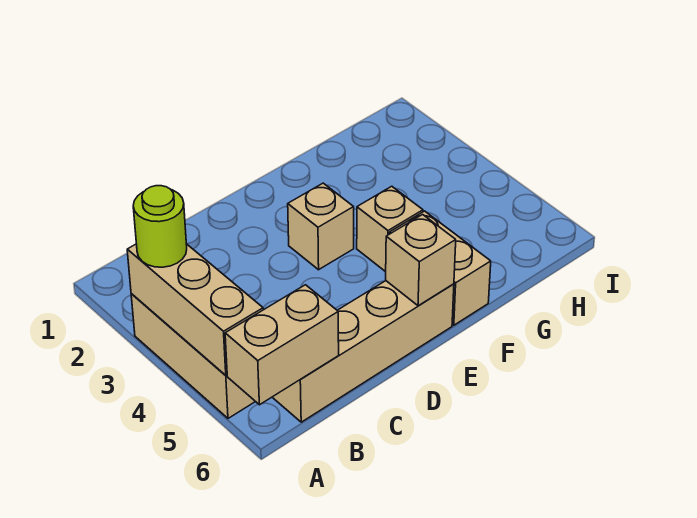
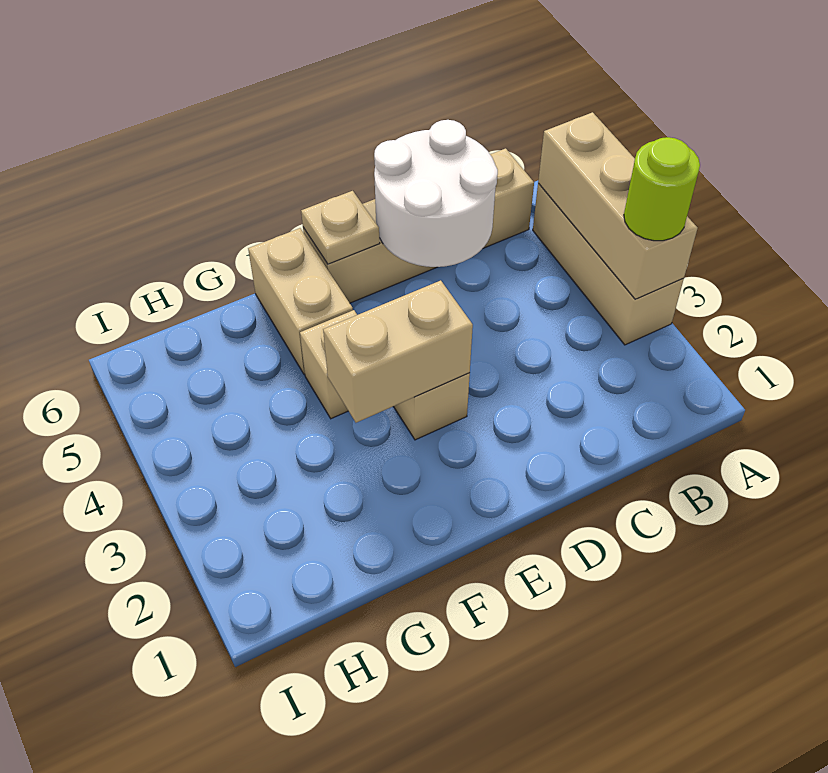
tan 1x2 brick [225,285,339,405] -> tan 1x2 brick moved to [323,280,473,423]
none -> white 2x2 round brick [374,120,498,267]
tan 1x1 brick [386,215,456,306] -> tan 1x1 plate [301,191,380,264]

